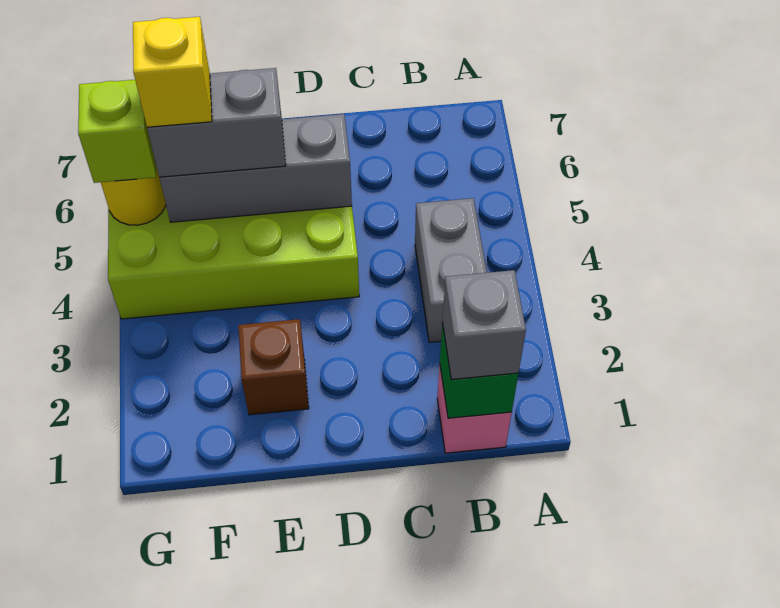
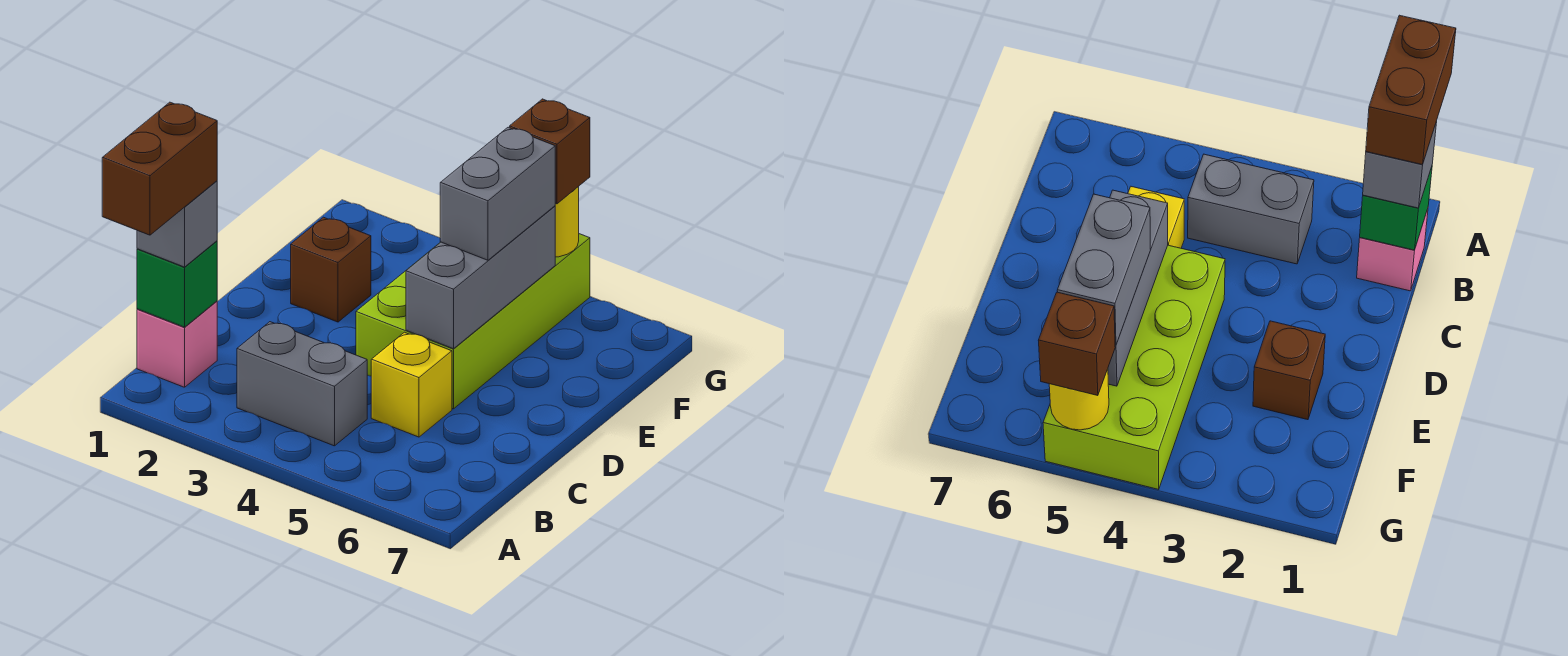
none -> brown 1x2 brick [102,102,217,235]
yellow 1x1 brick [133,17,212,127] -> yellow 1x1 brick moved to [371,332,452,437]
lime 1x1 brick [78,80,156,183] -> brown 1x1 brick [510,99,590,204]

